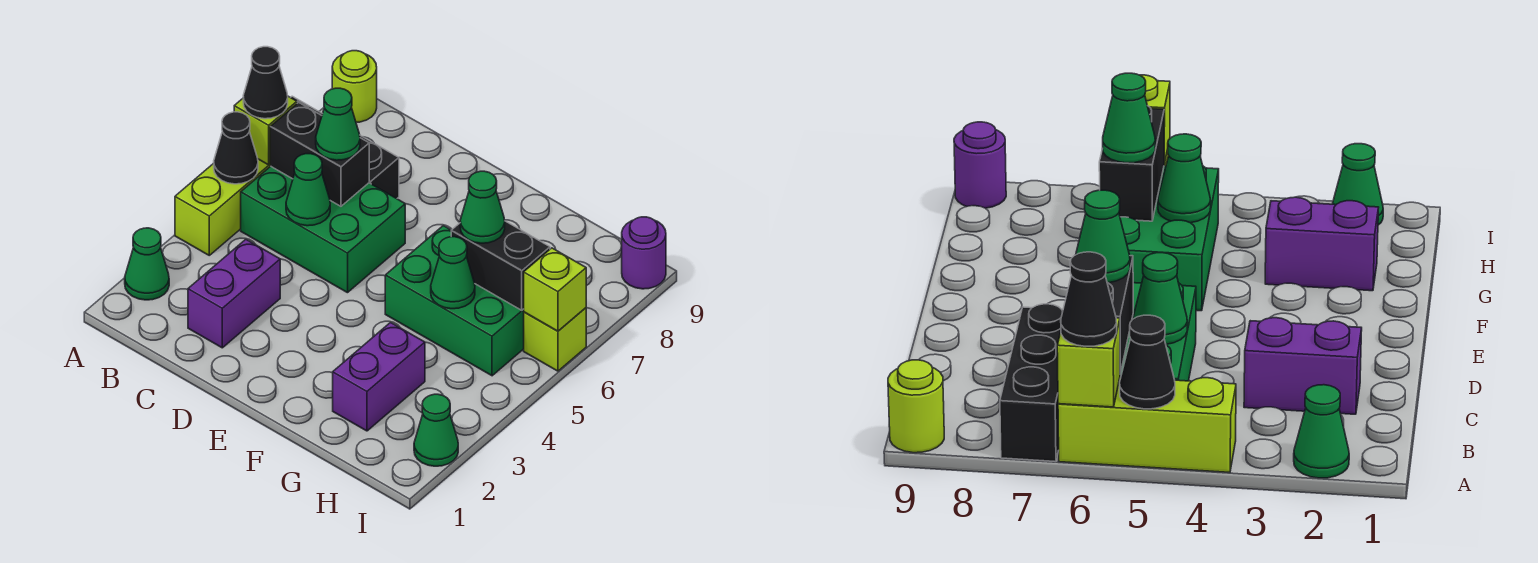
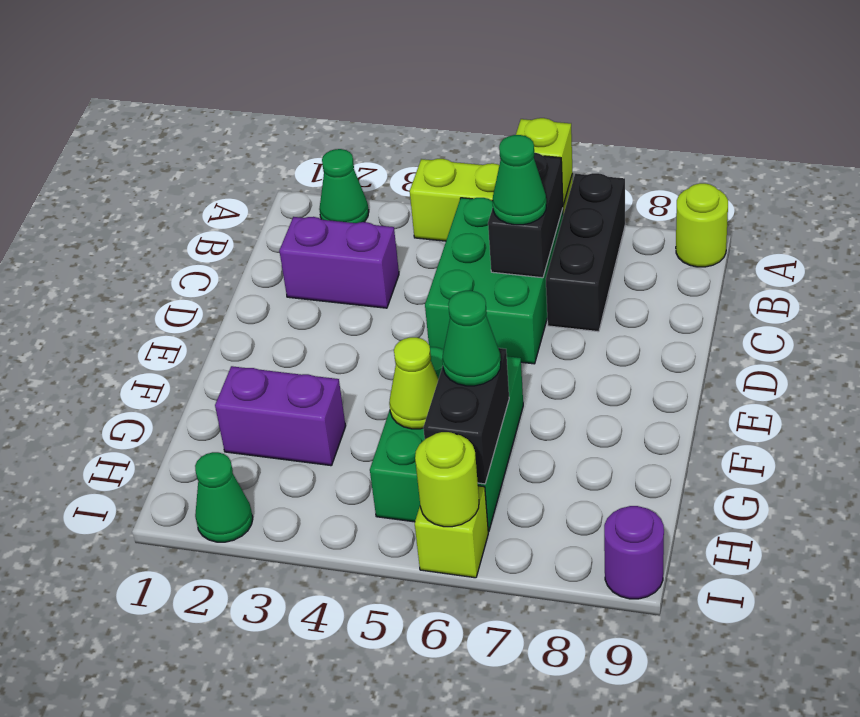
black 1x1 cone [214,112,258,184] -> none
black 1x1 cone [243,47,288,119] -> none
green 1x1 cone [286,154,330,226] -> none
green 1x1 cone [431,237,475,309] -> lime 1x1 cone [389,337,438,429]
lime 1x1 brick [524,248,586,331] -> lime 1x1 round brick [415,432,479,527]

